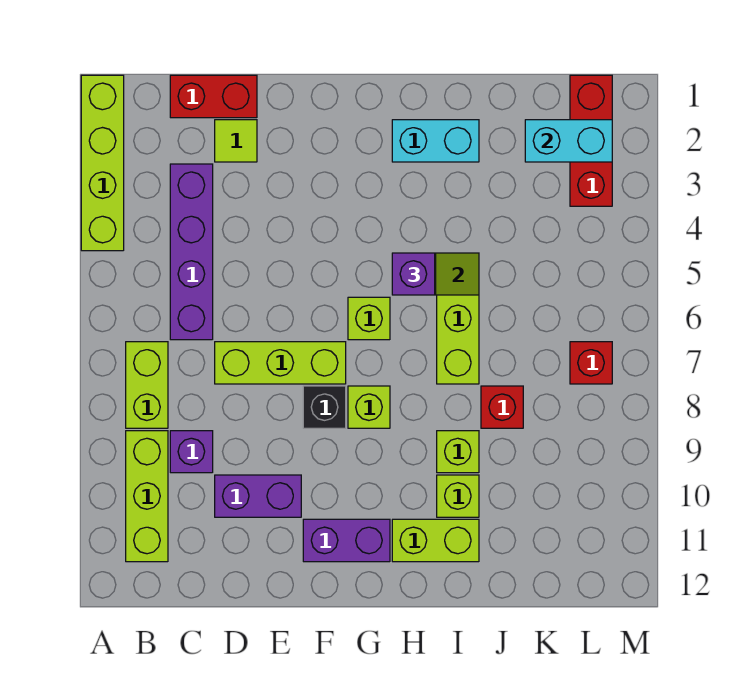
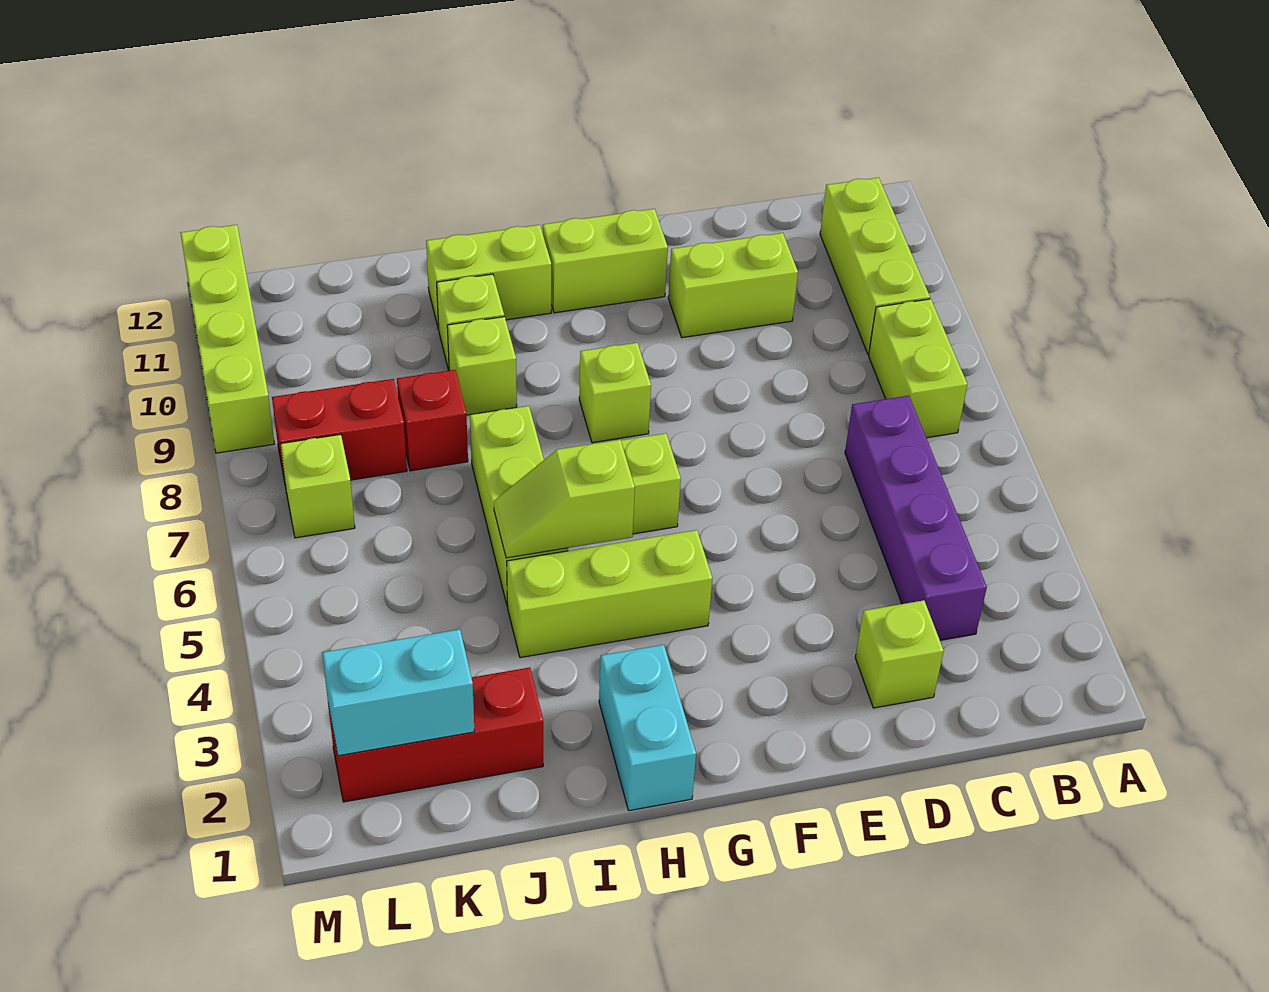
lime 1x4 brick [81,75,124,251] -> lime 1x4 brick moved to [181,225,275,453]
red 1x2 brick [170,75,257,118] -> red 1x2 brick moved to [272,379,407,487]
purple 1x1 brick [170,431,213,473] -> none
lime 1x1 tile [215,120,257,162] -> lime 1x1 brick [855,600,944,708]
lime 1x3 brick [215,342,346,384] -> lime 1x3 brick moved to [507,530,712,658]
purple 1x2 brick [215,475,301,517] -> lime 1x2 brick [668,233,798,338]
black 1x1 brick [303,386,346,428] -> none
purple 1x2 brick [303,519,390,562] -> lime 1x2 brick [543,209,668,313]
cyan 1x2 brick [392,120,479,162] -> cyan 1x2 brick turned to [599,645,696,811]
purple 1x1 brick [392,253,435,295] -> none
red 1x3 brick [570,75,612,206] -> red 1x3 brick turned to [328,667,543,802]
red 1x1 brick [570,342,612,384] -> lime 1x1 brick [280,434,355,538]

